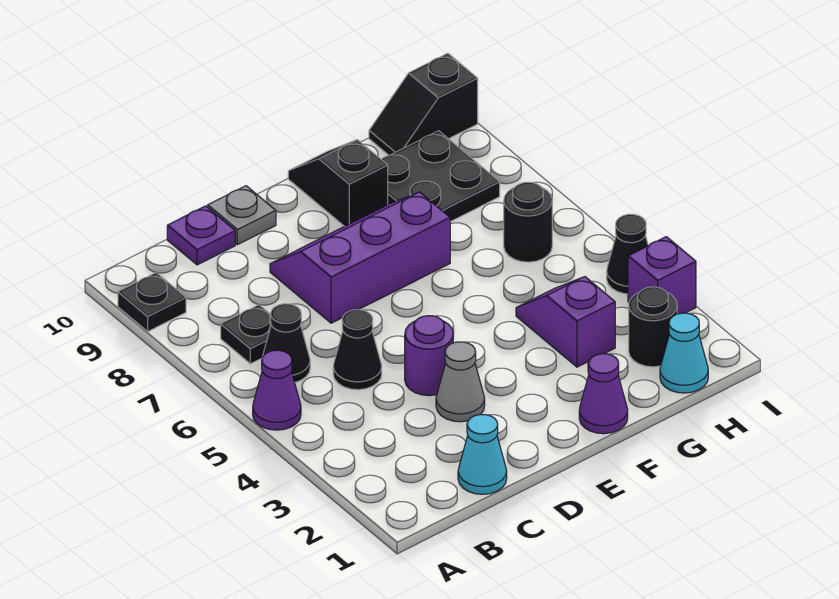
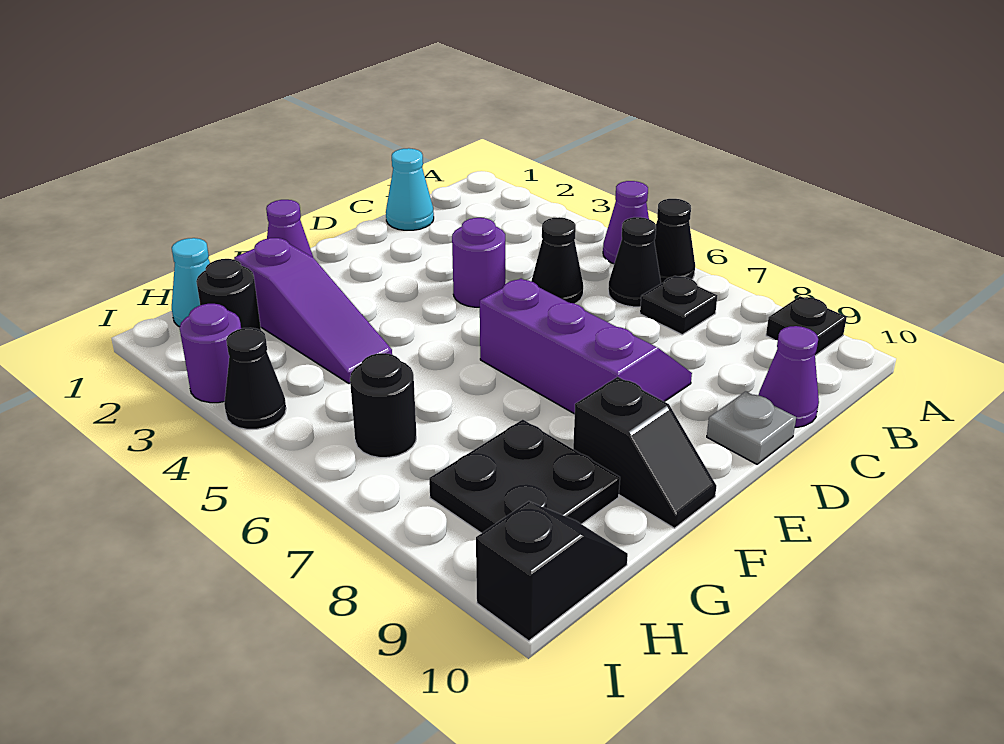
none -> black 1x1 cone [654,199,695,284]
purple 1x1 plate [167,206,235,265] -> purple 1x1 cone [759,326,819,427]
grey 1x1 cone [436,342,485,422] -> none
purple 2x3 slope [270,192,450,323] -> purple 2x3 slope turned to [480,278,692,414]
purple 1x2 slope [516,277,615,367] -> purple 1x3 slope [234,238,392,384]
purple 1x1 brick [628,237,696,314] -> purple 1x1 round brick [179,304,241,403]

